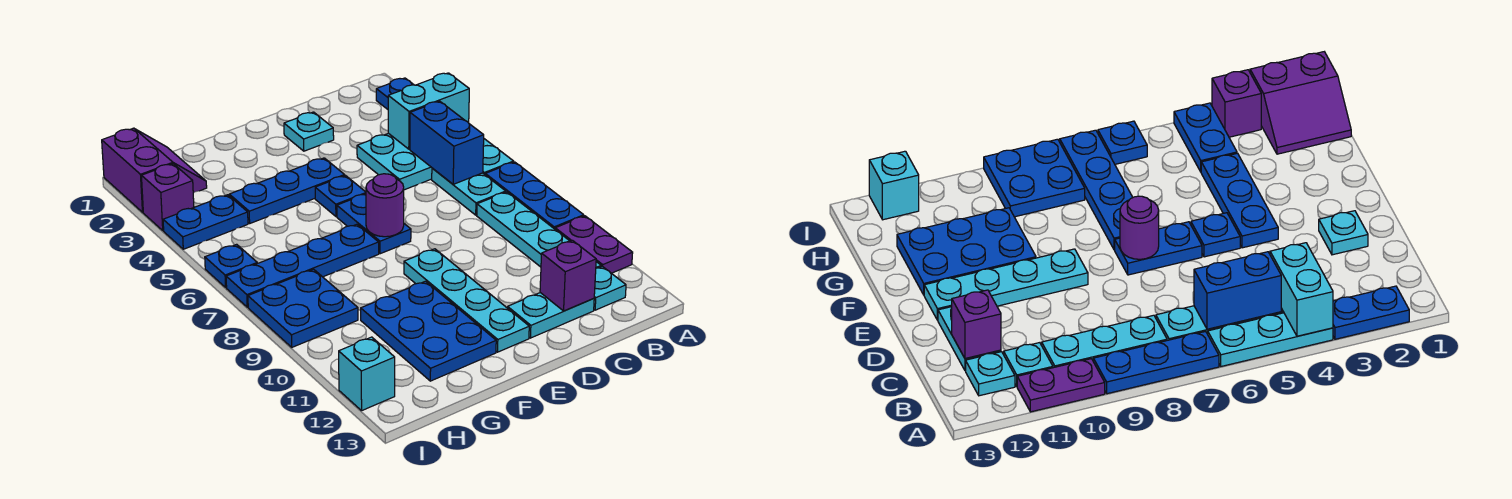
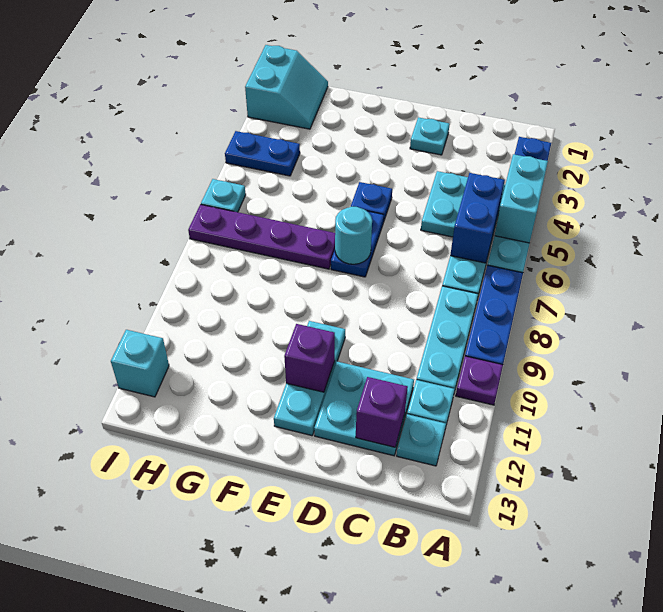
cyan 1x2 brick [388,73,469,149] -> cyan 1x2 brick turned to [495,154,548,243]
purple 1x2 plate [555,216,633,273] -> purple 1x1 plate [456,356,503,405]
cyan 1x2 plate [508,293,594,338] -> cyan 2x2 plate [314,362,414,456]
blue 1x3 plate [229,158,345,223] -> none
purple 1x1 round brick [366,174,404,237] -> cyan 1x1 round brick [335,207,372,264]
cyan 1x4 plate [404,249,529,352] -> cyan 1x3 plate [274,321,345,436]
blue 1x4 plate [226,224,379,307] -> purple 1x4 plate [188,204,335,269]
blue 2x3 plate [361,281,496,381] -> none
purple 2x2 slope [102,128,207,212] -> cyan 2x2 slope [245,45,328,129]
blue 2x2 plate [248,269,358,347] -> none
purple 1x1 brick [142,164,194,231] -> purple 1x1 brick moved to [284,324,335,392]
blue 1x1 plate [205,244,257,287] -> cyan 1x1 plate [201,179,246,212]

